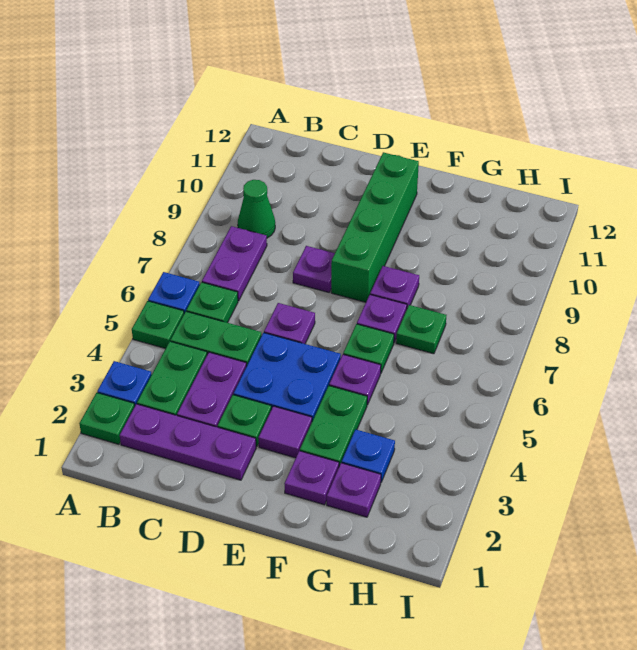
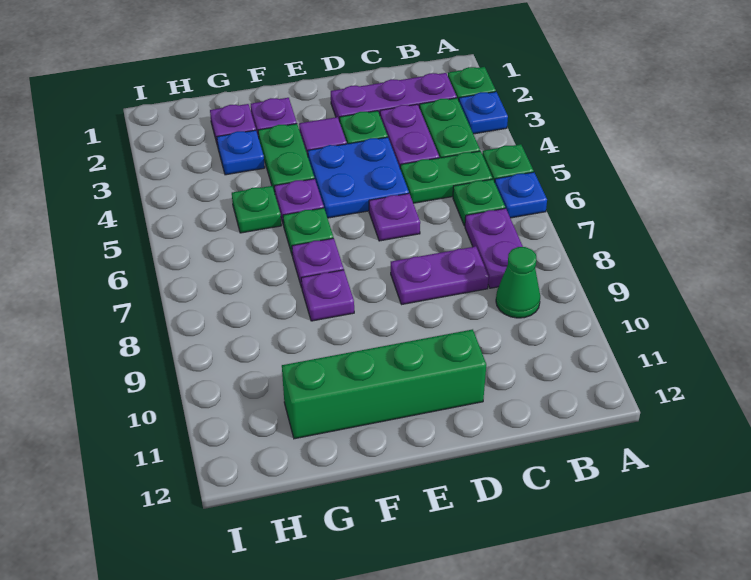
purple 1x1 plate [293,246,335,292] -> purple 1x2 plate [391,246,489,304]
green 1x4 brick [331,152,419,302] -> green 1x4 brick turned to [282,329,486,439]
green 1x1 plate [396,305,446,354] -> green 1x1 plate moved to [232,186,281,233]

